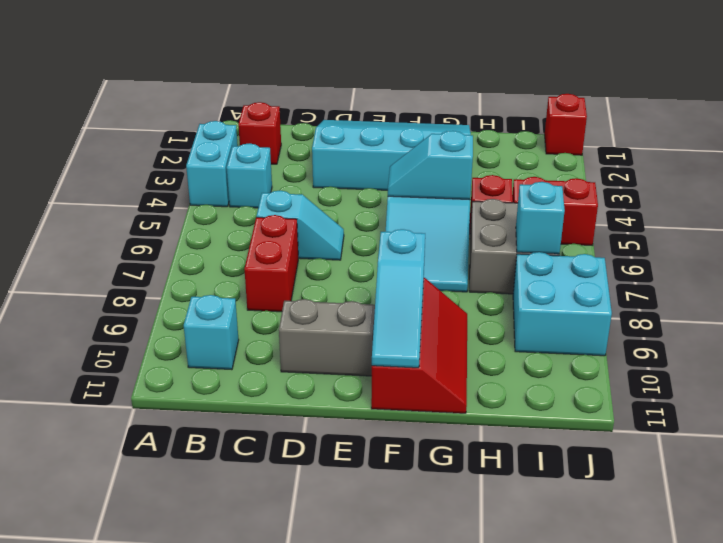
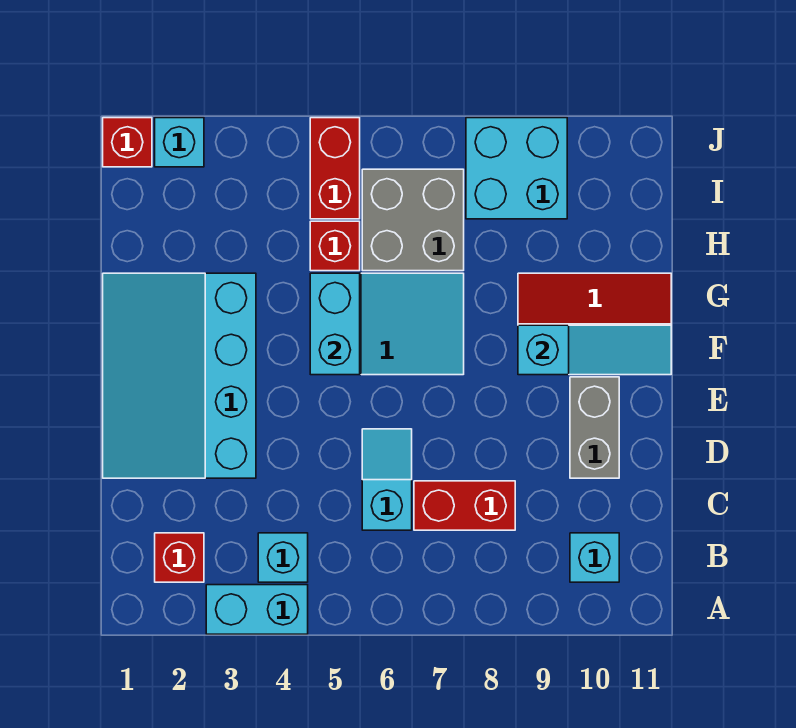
cyan 1x2 slope [388,131,473,200] -> cyan 1x2 brick [310,273,360,375]
cyan 1x1 brick [516,182,565,254] -> cyan 1x1 brick moved to [155,118,204,167]

